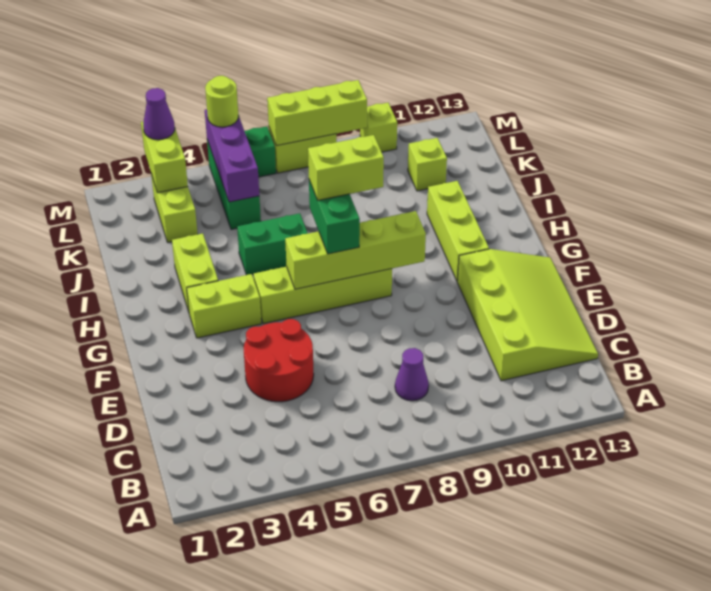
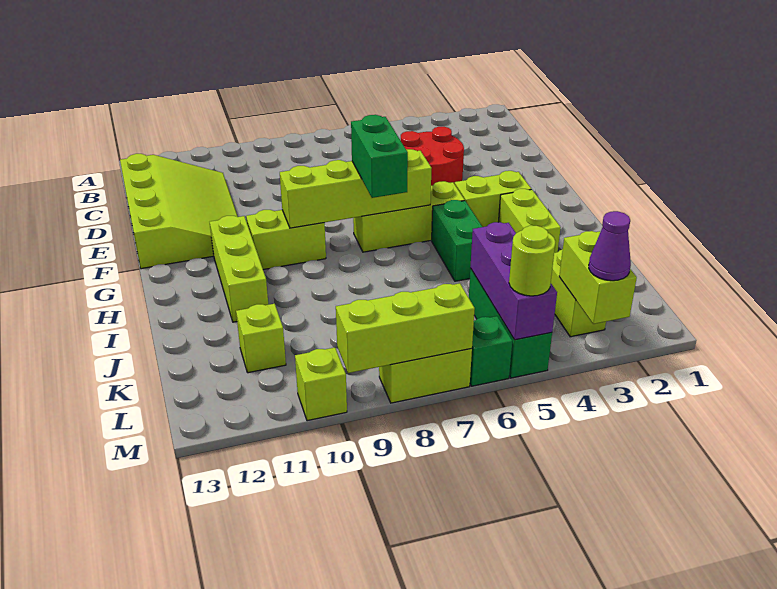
purple 1x1 cone [395,348,429,401] -> none
lime 3x4 slope [457,249,598,381] -> lime 3x4 slope turned to [120,154,238,269]
lime 1x4 brick [253,267,392,324] -> lime 1x3 brick [353,181,465,252]
lime 1x2 brick [308,135,384,200] -> lime 1x2 brick moved to [246,210,326,270]
green 1x2 brick [237,213,308,275] -> green 1x2 brick turned to [432,200,482,281]

